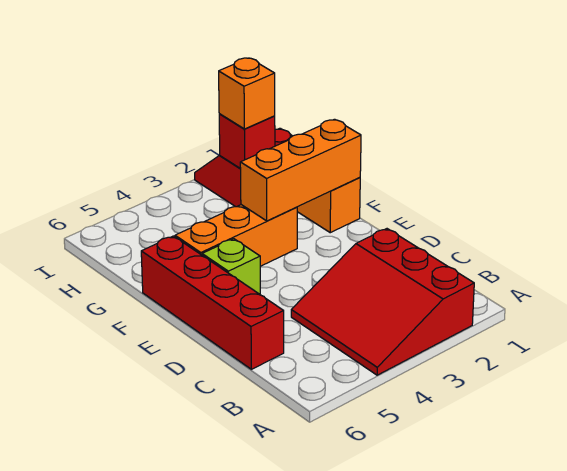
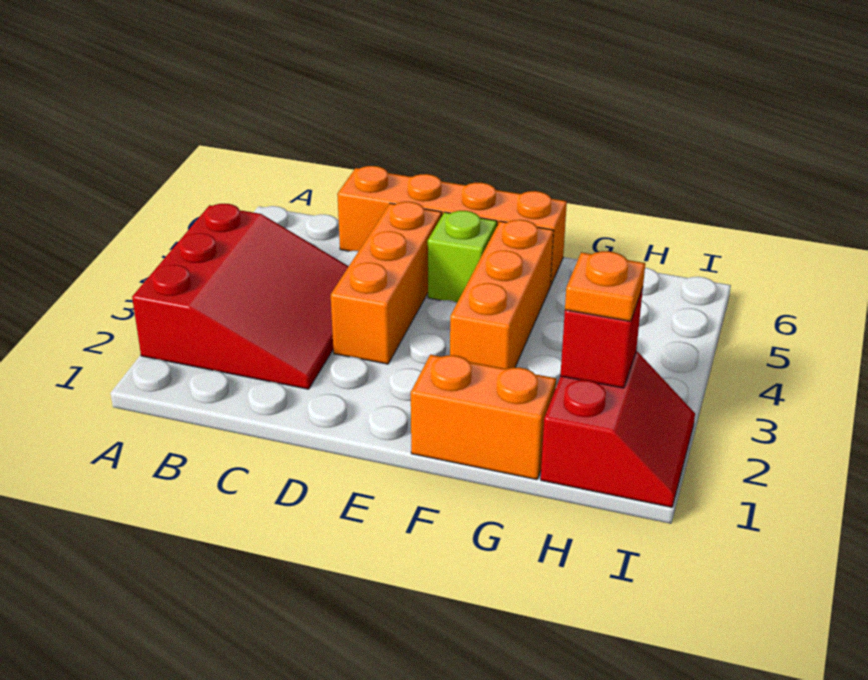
red 3x3 slope [291,229,474,375] -> red 3x3 slope turned to [132,204,349,389]
red 1x4 brick [141,236,284,369] -> orange 1x4 brick [337,166,567,286]
orange 1x3 brick [240,119,361,221] -> orange 1x3 brick moved to [331,202,442,364]
orange 1x1 brick [219,58,275,129] -> orange 1x1 plate [565,251,645,321]

